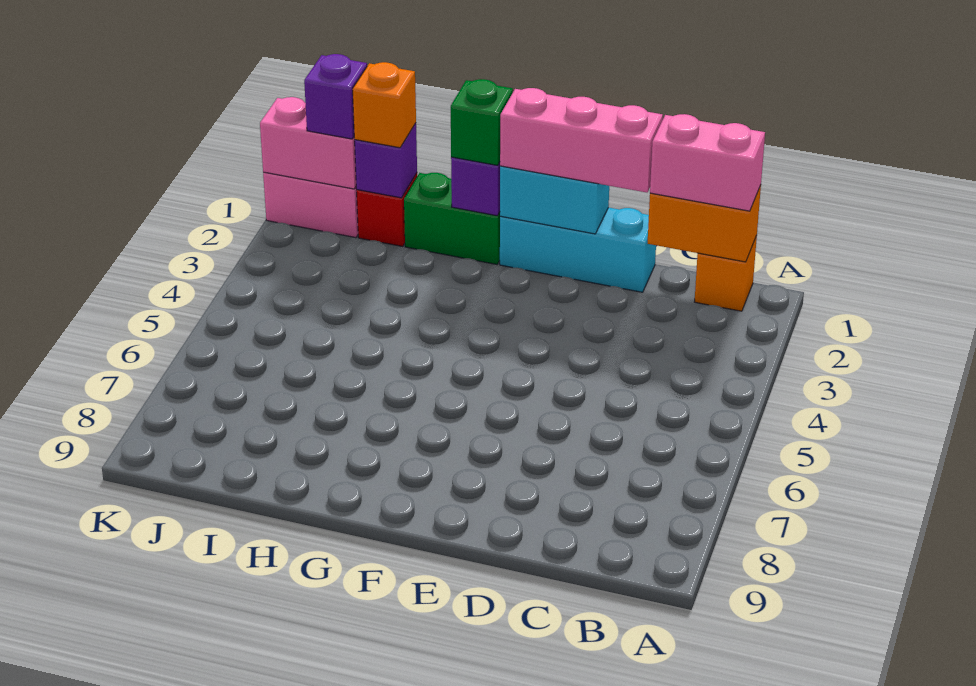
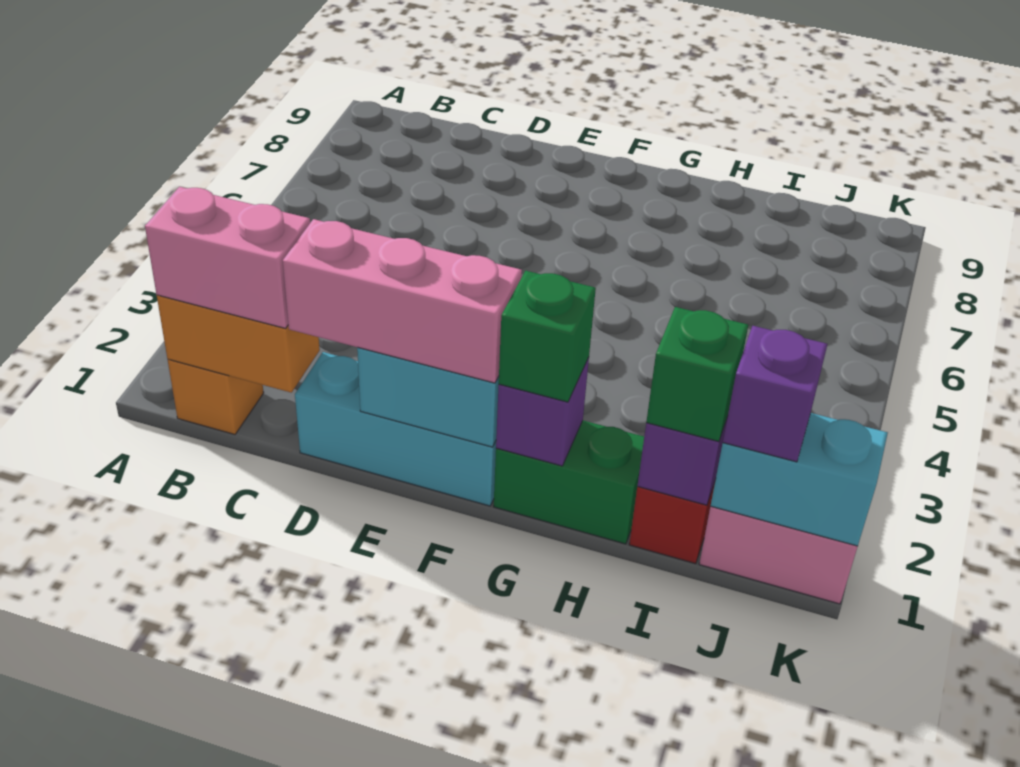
orange 1x1 brick [353,62,416,148] -> green 1x1 brick [646,307,748,442]
pink 1x2 brick [260,97,356,189] -> cyan 1x2 brick [711,413,888,546]

